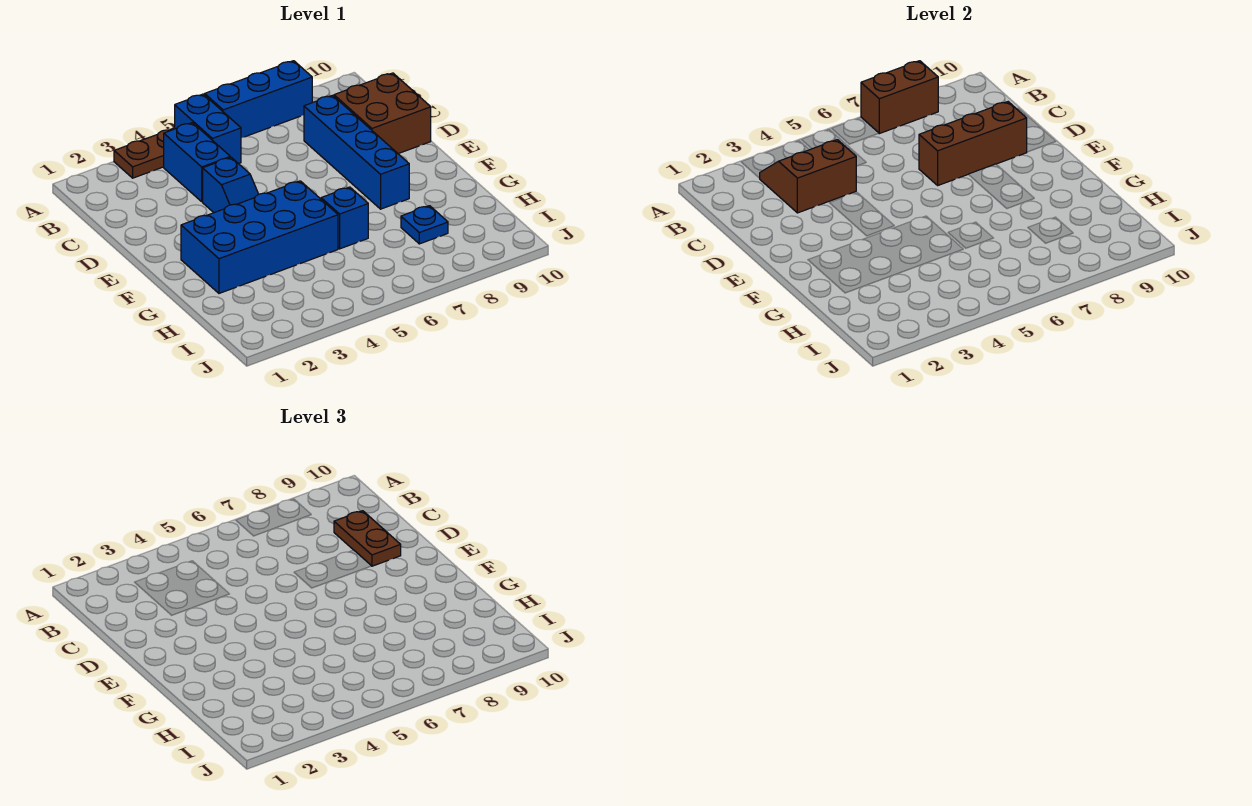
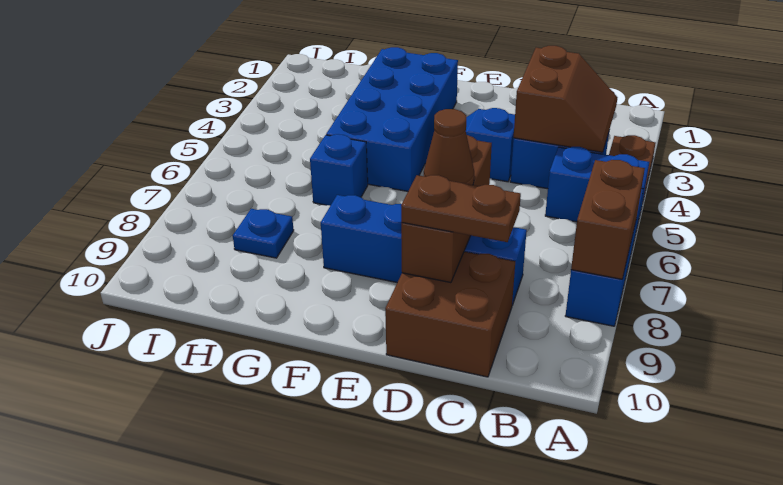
none -> brown 1x1 cone [424,109,474,185]

